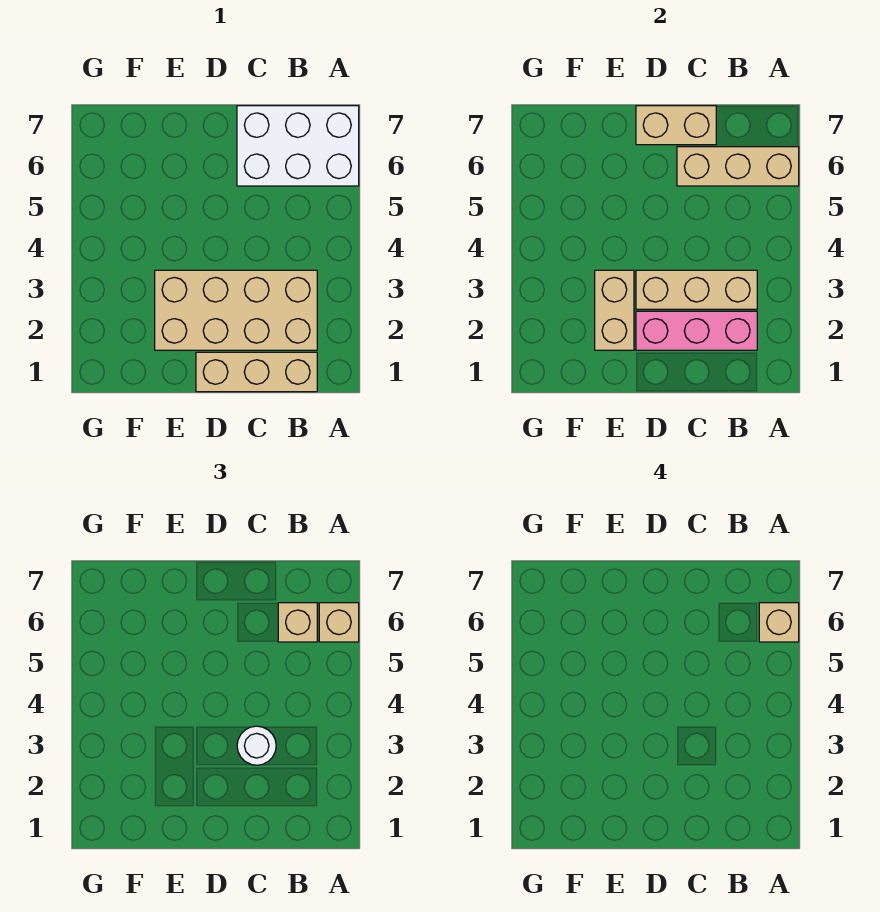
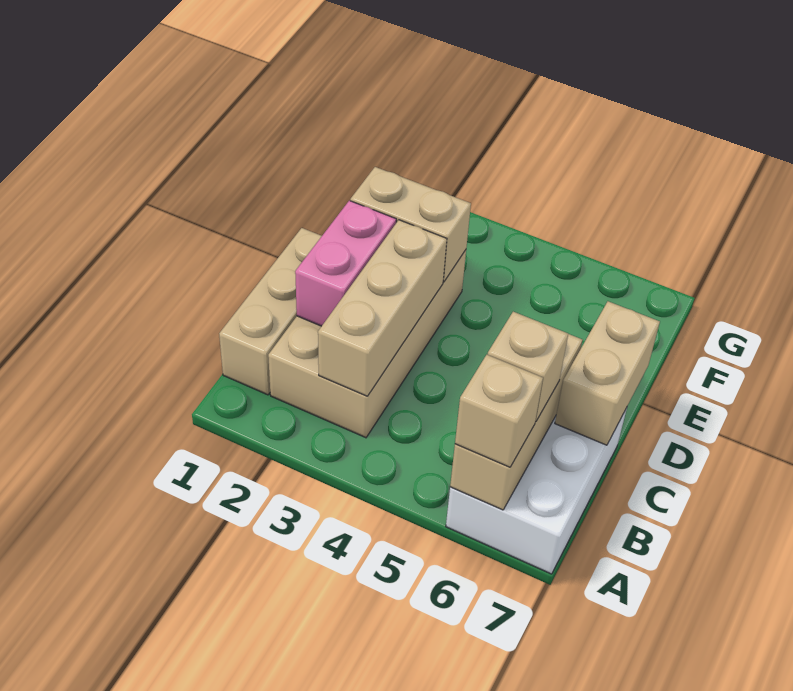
tan 1x1 brick [759,603,799,642] -> none
pink 1x3 brick [636,311,757,350] -> pink 1x2 brick [295,201,396,326]
white 1x1 round brick [237,726,276,765] -> none

